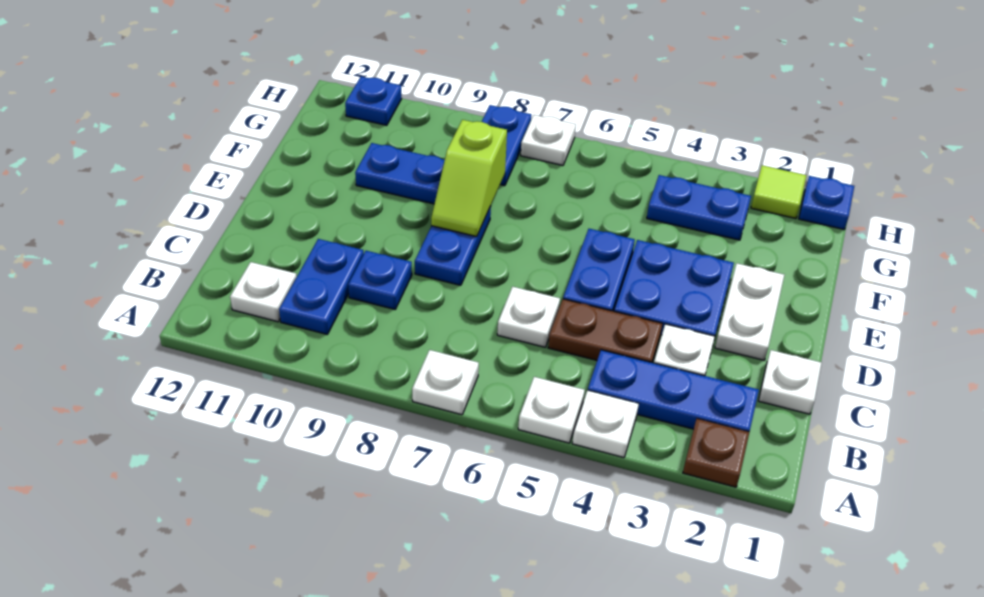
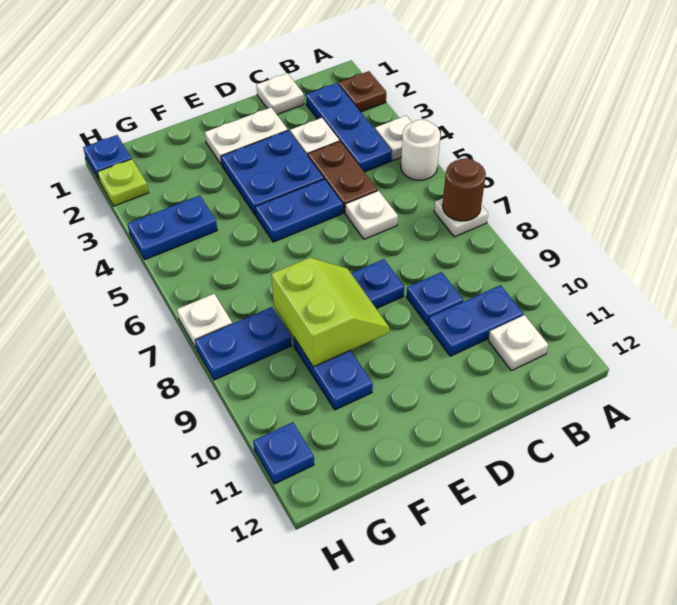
white 1x1 plate [518,377,585,443] -> white 1x1 round brick [401,119,440,180]
none -> brown 1x1 round brick [442,158,486,221]
lime 1x2 slope [431,120,507,237] -> lime 2x2 slope [271,258,389,367]
blue 1x2 plate [647,175,751,240] -> blue 1x2 plate turned to [128,196,217,260]
lime 1x1 tile [751,165,807,219] -> lime 1x1 plate [98,159,148,206]

